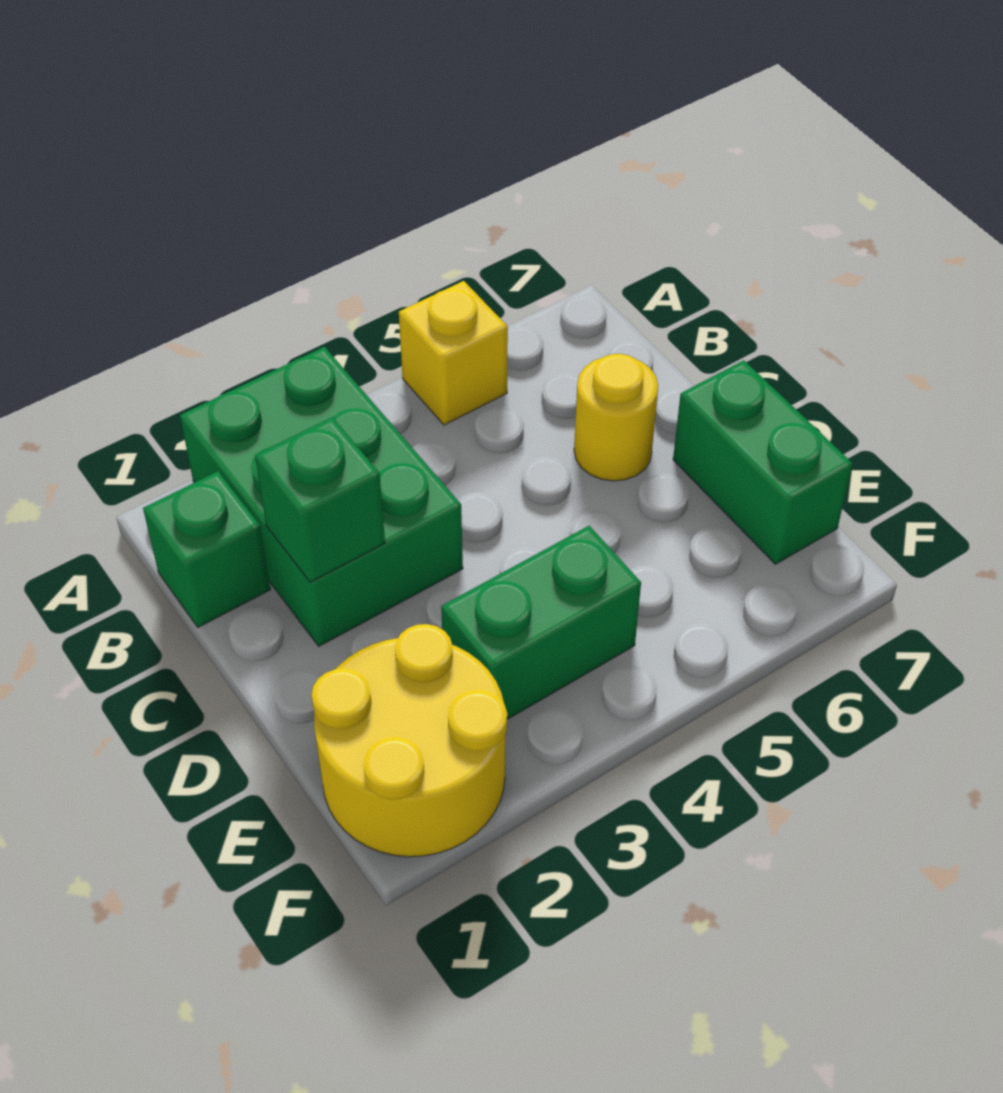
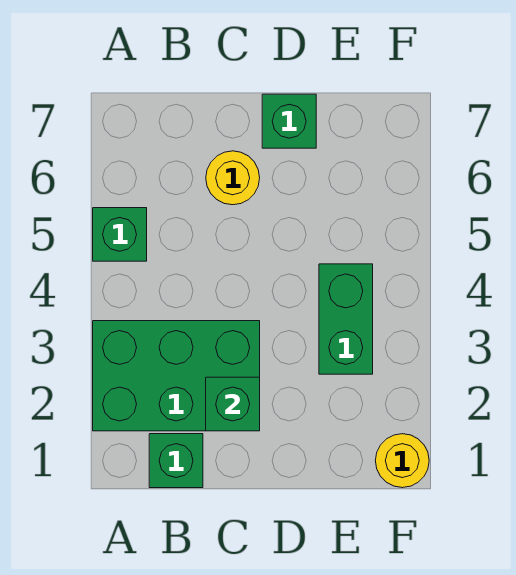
yellow 1x1 brick [399,281,508,425] -> green 1x1 brick [93,208,147,261]
green 1x2 brick [673,360,852,564] -> green 1x1 brick [262,94,316,148]
yellow 2x2 round brick [311,624,507,857] -> yellow 1x1 round brick [375,434,429,488]

